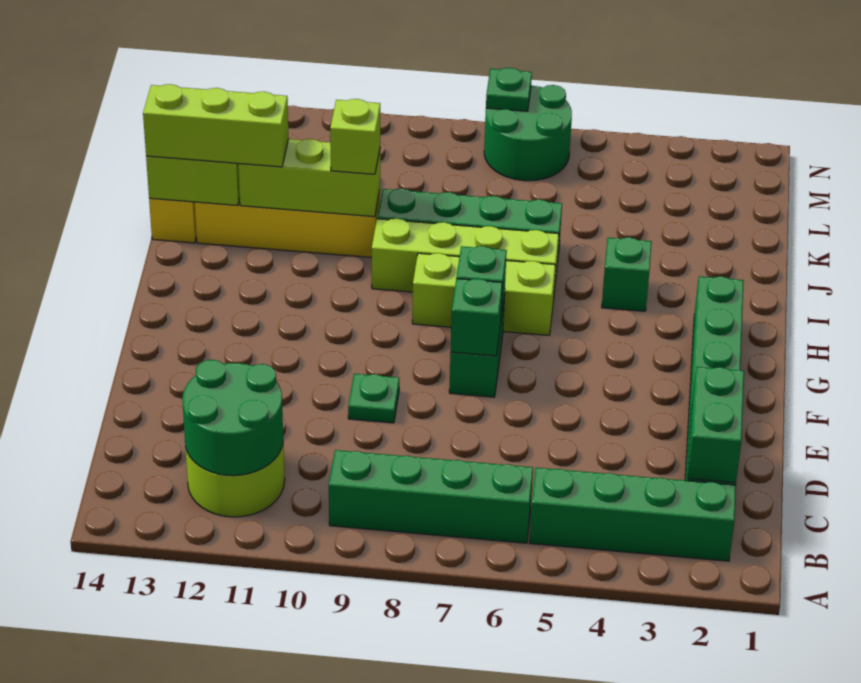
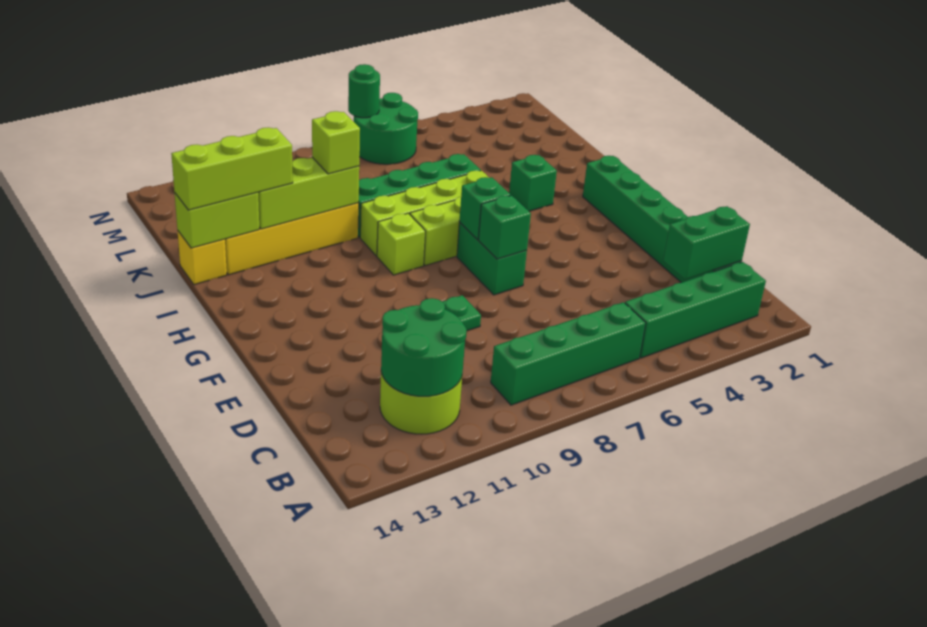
green 1x2 brick [688,367,744,483] -> green 1x2 brick turned to [663,206,750,280]
none -> lime 1x1 brick [377,213,425,275]
green 1x1 plate [486,68,532,111] -> green 1x1 round brick [348,64,380,118]

